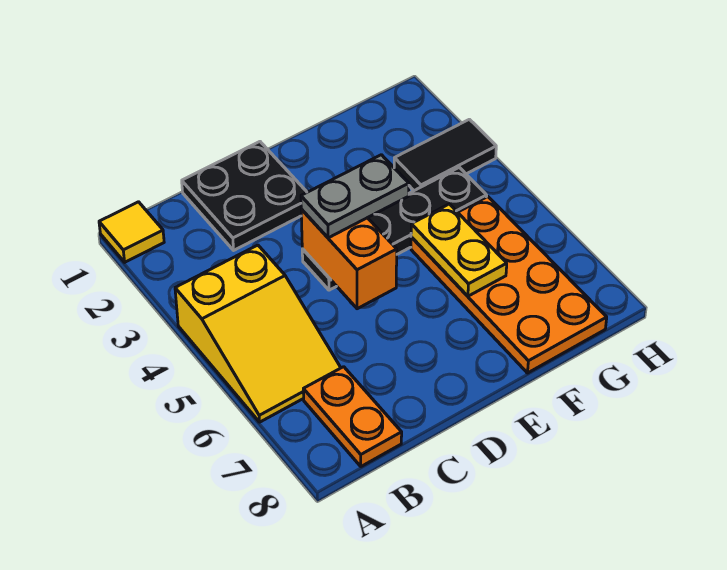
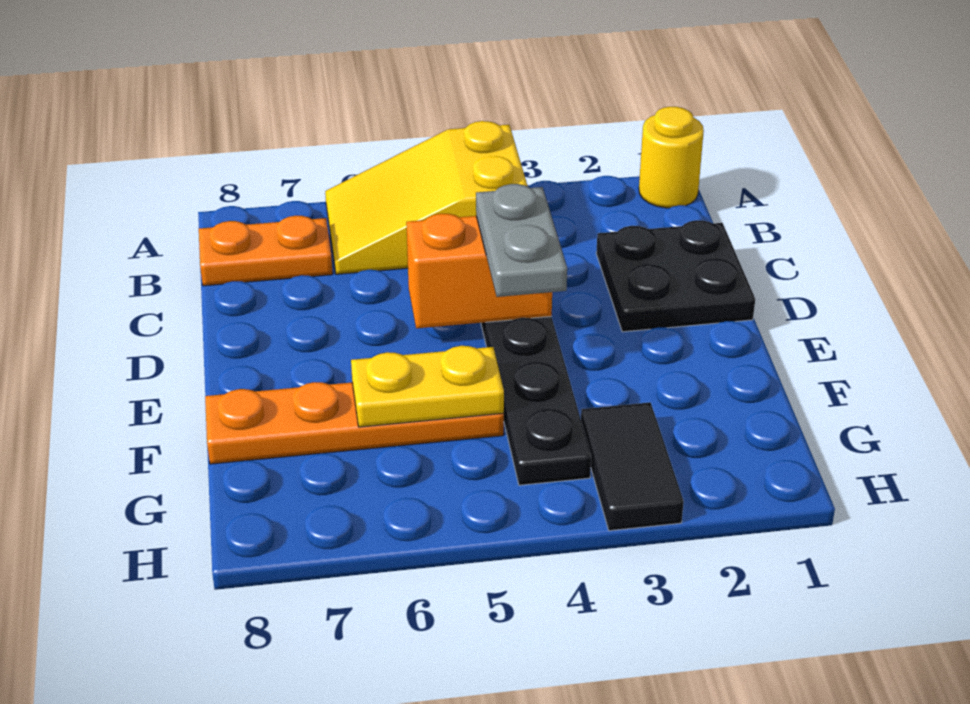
yellow 1x1 tile [99,202,164,262] -> yellow 1x1 round brick [639,107,704,208]
orange 2x4 plate [411,197,607,373] -> orange 1x4 plate [205,382,504,464]

